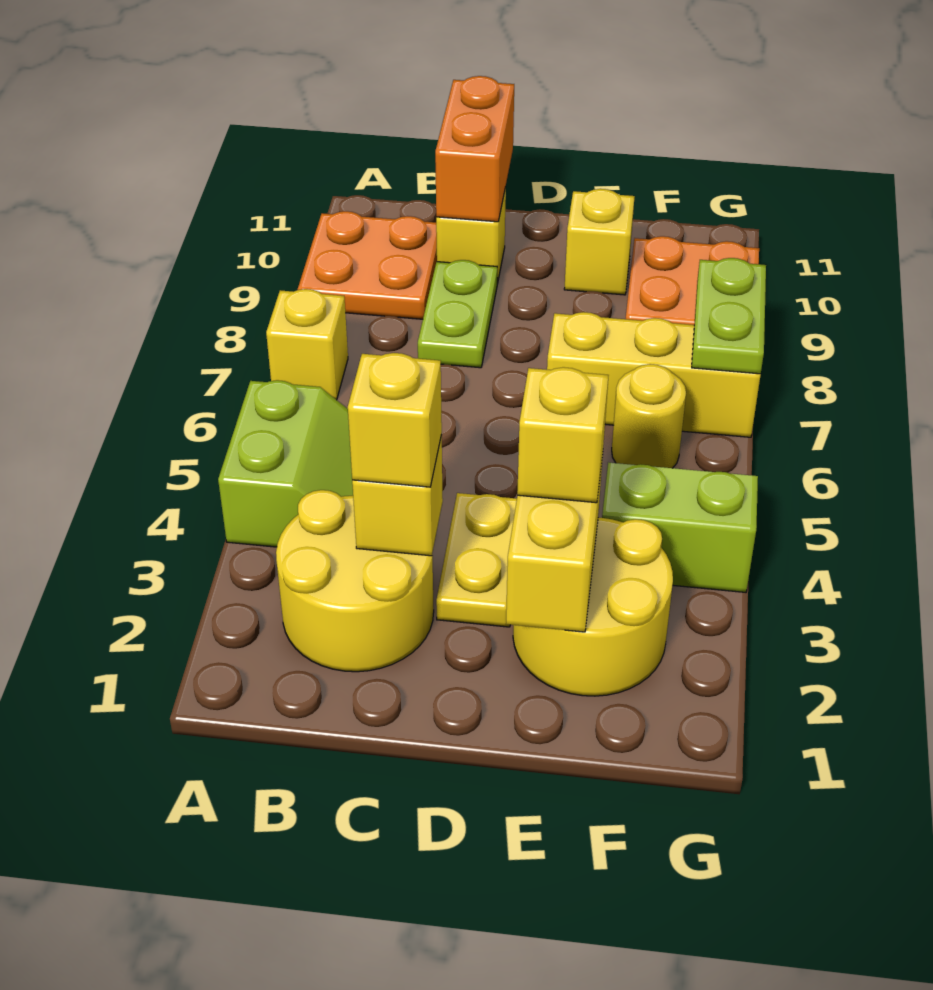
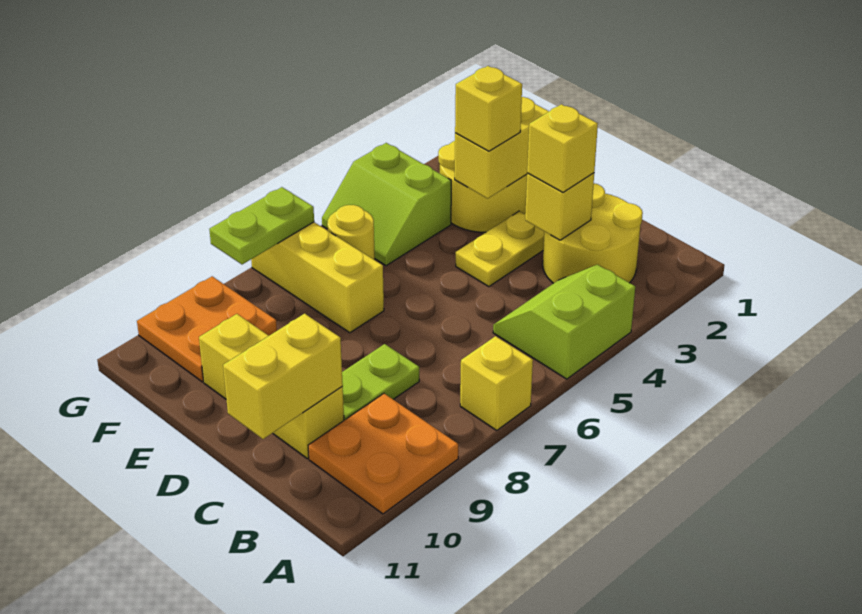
orange 1x2 brick [435,76,514,222] -> yellow 1x2 brick [223,314,343,439]

